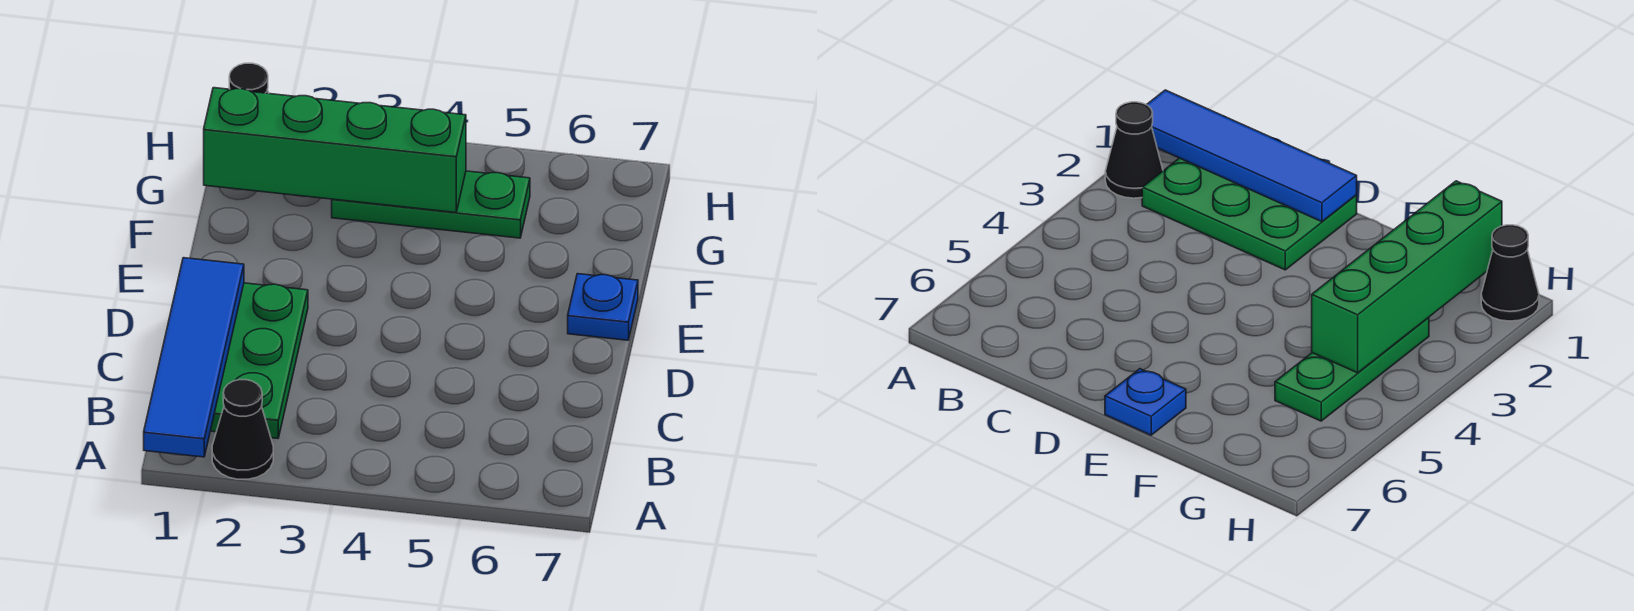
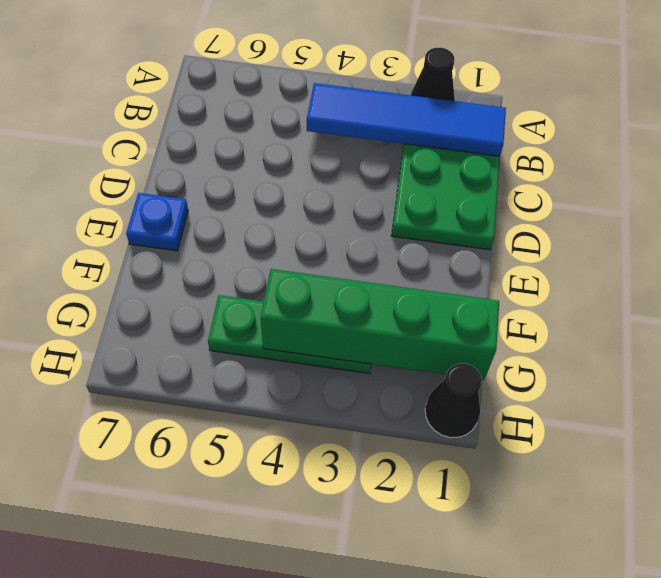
blue 1x4 tile [144,258,244,457] -> blue 1x4 tile turned to [307,83,506,156]

